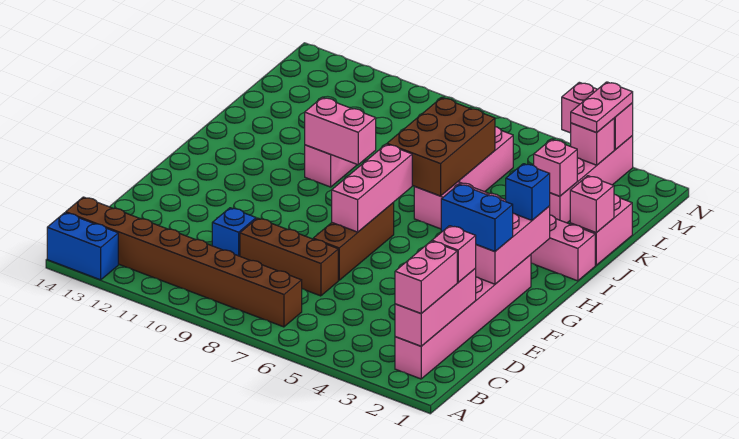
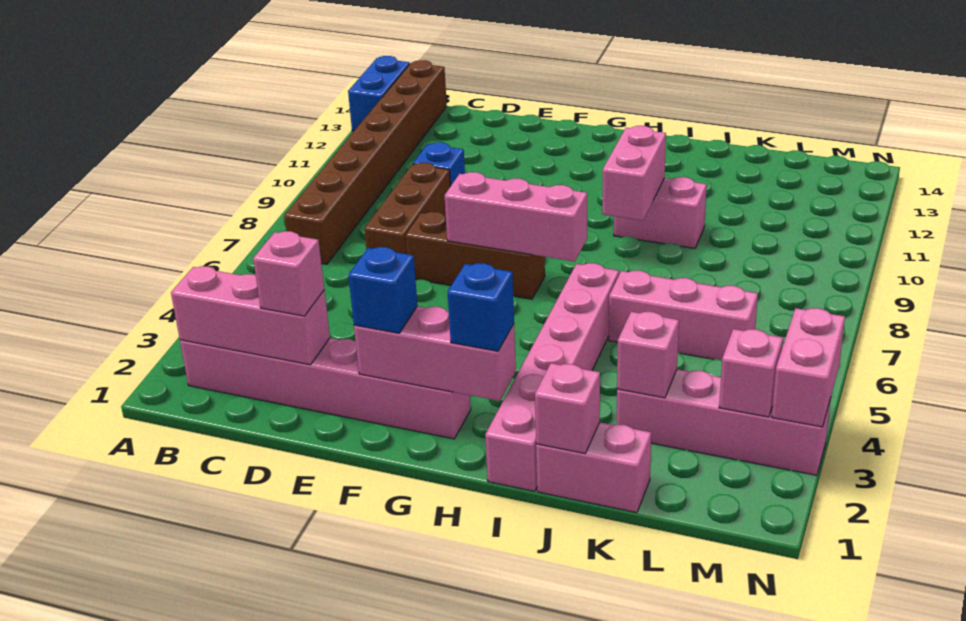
pink 1x2 brick [395,241,457,313] -> none
blue 1x2 brick [441,184,513,252] -> blue 1x1 brick [349,247,417,333]
brown 2x3 brick [387,98,495,196] -> none
pink 1x2 plate [571,82,633,133] -> none

